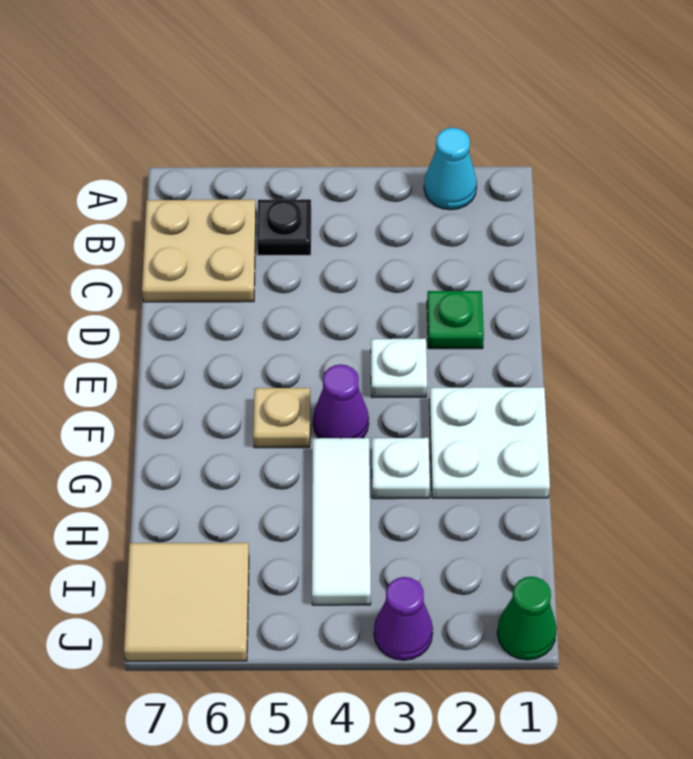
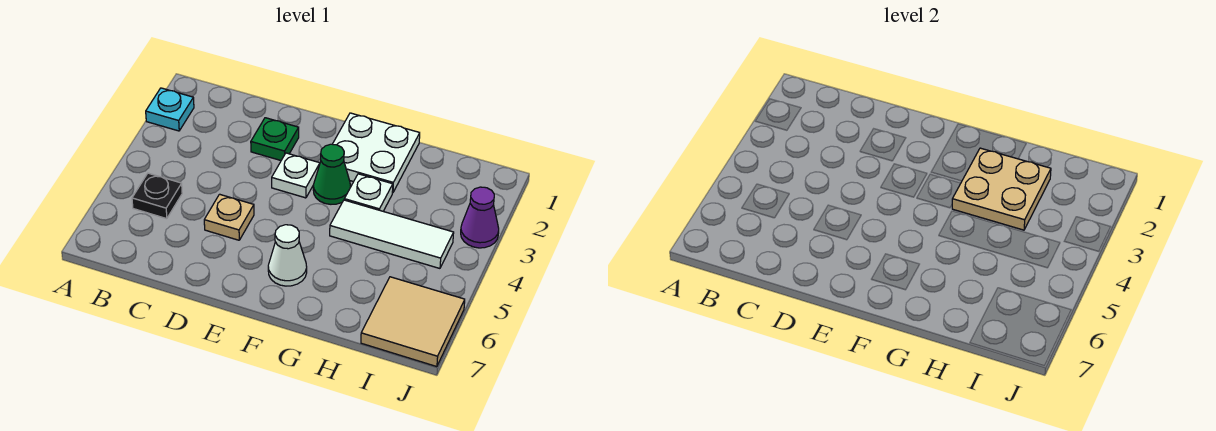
cyan 1x1 cone [424,128,477,210] -> cyan 1x1 plate [146,88,194,131]
tan 2x2 plate [142,200,256,302] -> tan 2x2 plate moved to [952,148,1051,230]
purple 1x1 cone [313,364,369,438] -> none
tan 1x1 plate [253,388,310,448] -> tan 1x1 plate moved to [204,194,254,240]
none -> white 1x1 cone [268,225,307,286]
green 1x1 cone [497,577,557,660] -> green 1x1 cone moved to [313,144,351,204]

